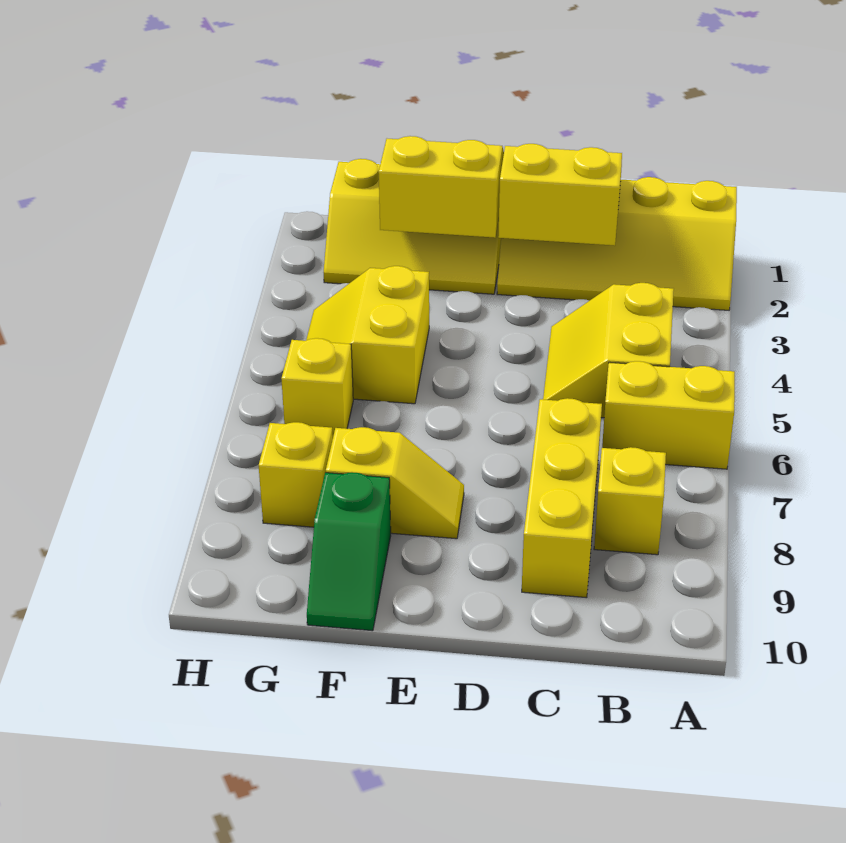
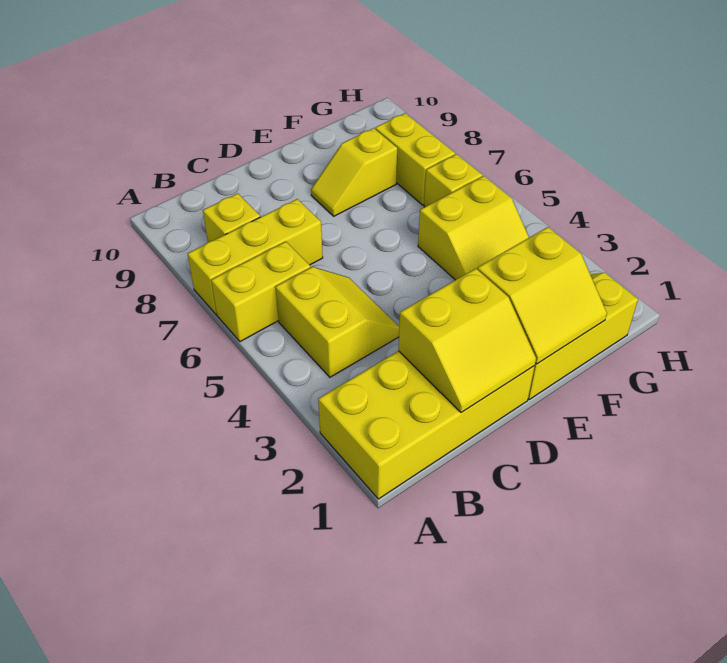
yellow 2x4 slope [497,177,737,310] -> yellow 2x4 brick [318,351,535,499]
yellow 1x3 brick [522,398,602,598] -> yellow 1x3 brick turned to [187,199,323,314]
yellow 2x2 slope [306,266,429,404] -> yellow 2x2 slope turned to [418,176,529,280]
green 1x2 slope [307,472,391,631] -> none
yellow 1x1 brick [259,422,333,527] -> yellow 1x2 brick [375,113,455,205]

